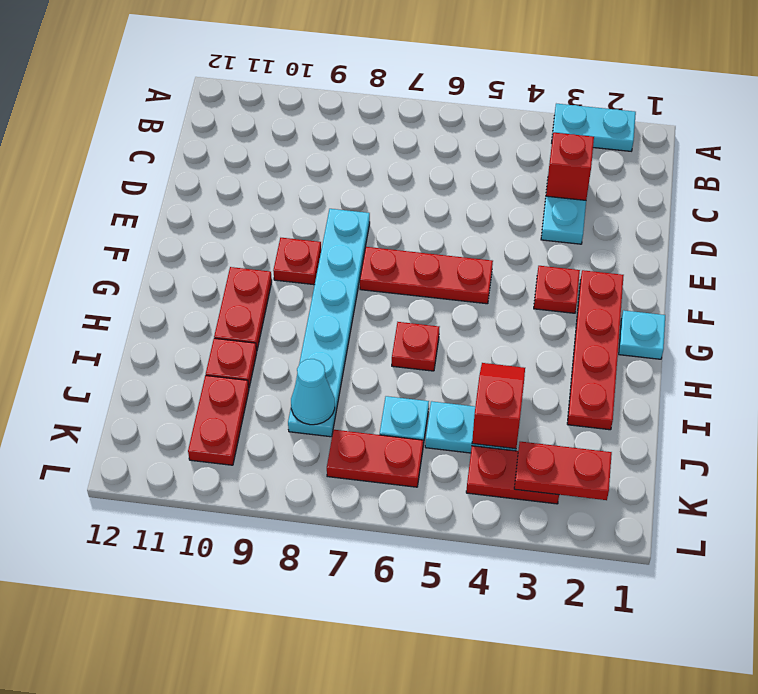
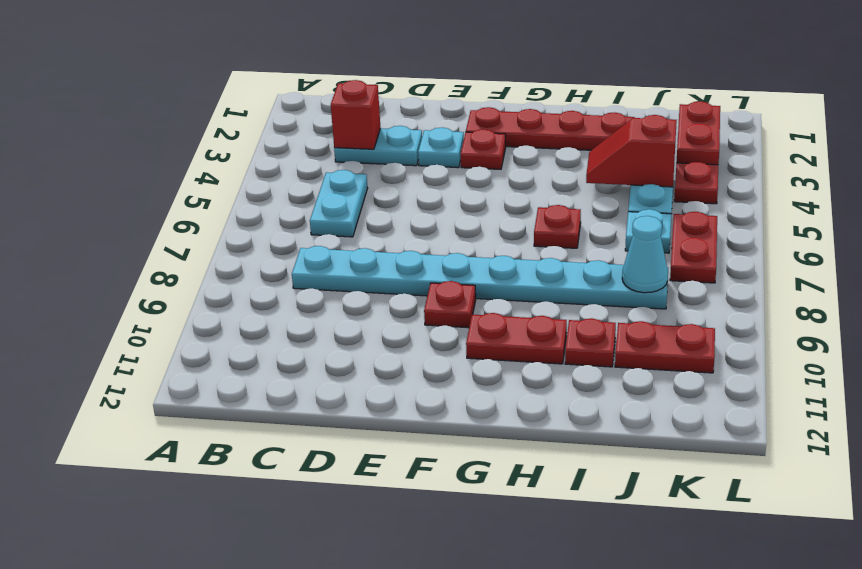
cyan 1x2 plate [552,104,636,151] -> cyan 1x2 plate moved to [310,170,368,237]
cyan 1x6 plate [288,209,370,437] -> cyan 1x8 plate [292,246,668,309]
red 1x3 plate [360,247,493,304] -> none
cyan 1x1 plate [619,310,665,359] -> cyan 1x1 plate moved to [418,127,464,168]

